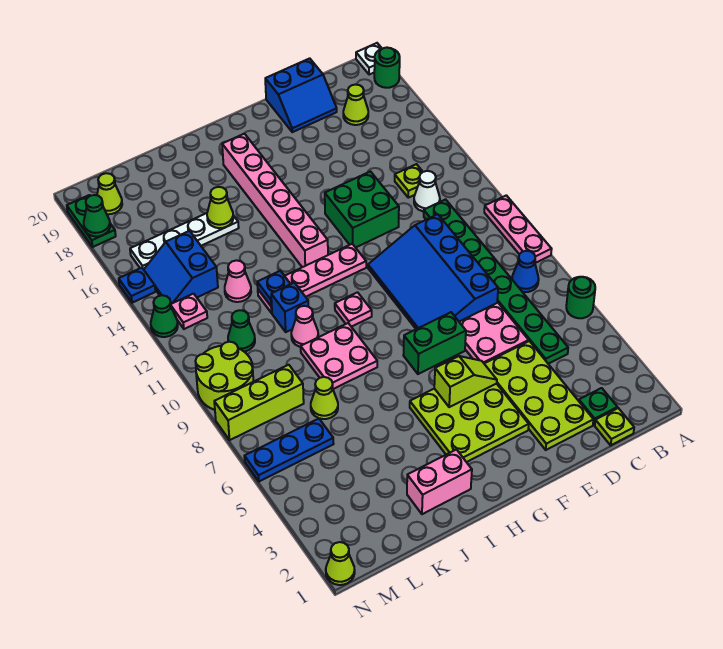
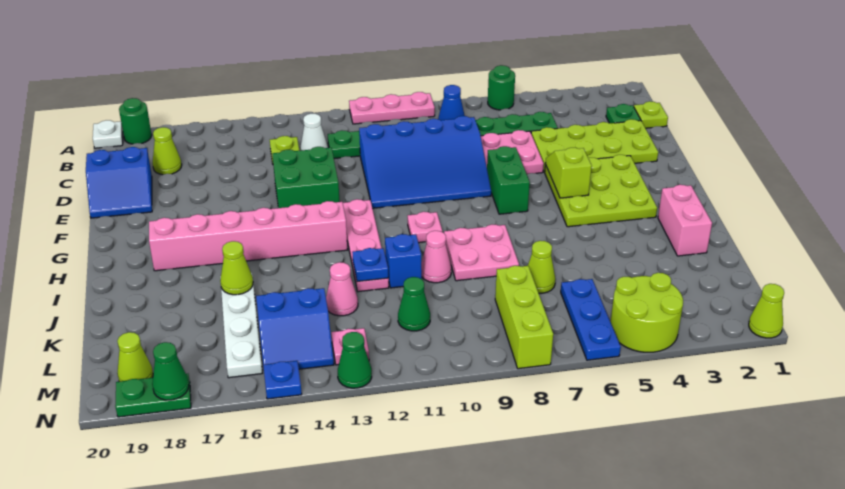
blue 2x2 slope [265,58,337,132] -> blue 2x2 slope turned to [86,147,152,218]
lime 2x2 round brick [195,342,253,410] -> lime 2x2 round brick moved to [611,273,683,352]

